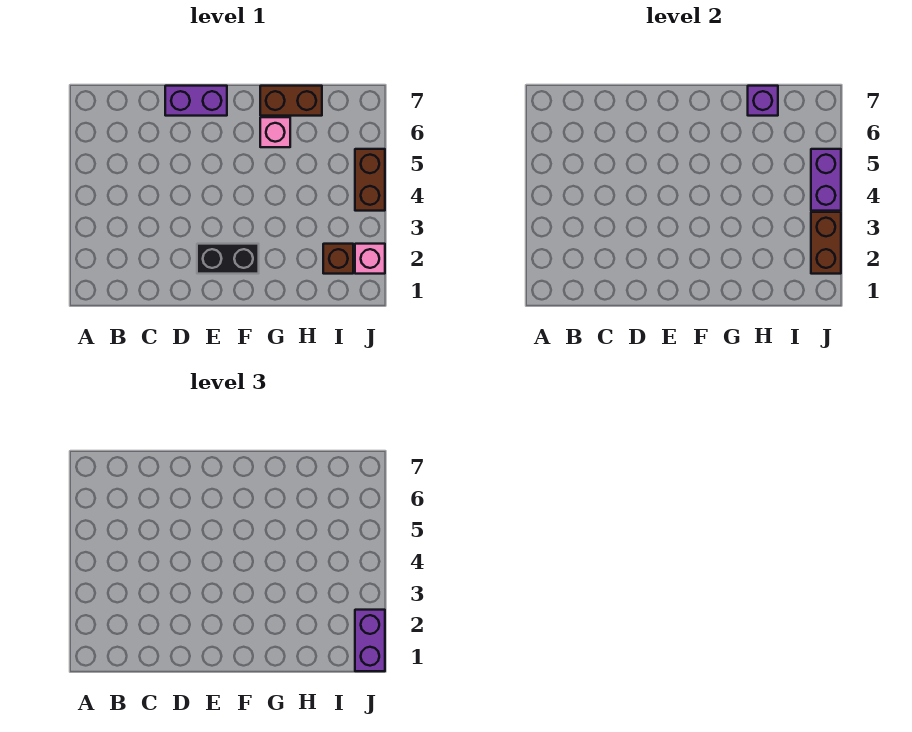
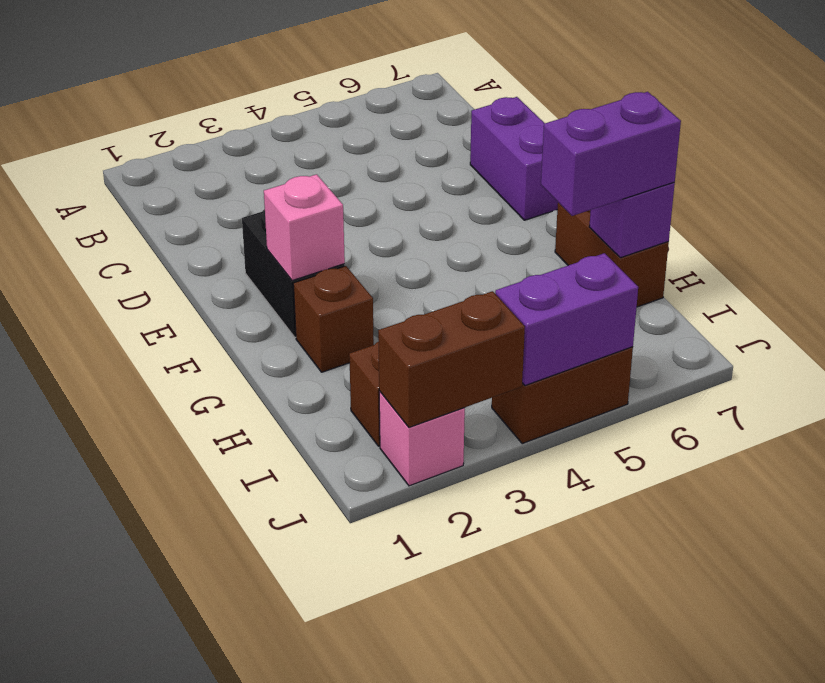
none -> brown 1x1 brick [293,266,374,372]
pink 1x1 brick [260,117,290,147] -> pink 1x1 brick moved to [264,174,345,281]
purple 1x2 brick [355,610,385,671] -> purple 1x2 brick moved to [541,92,681,216]

